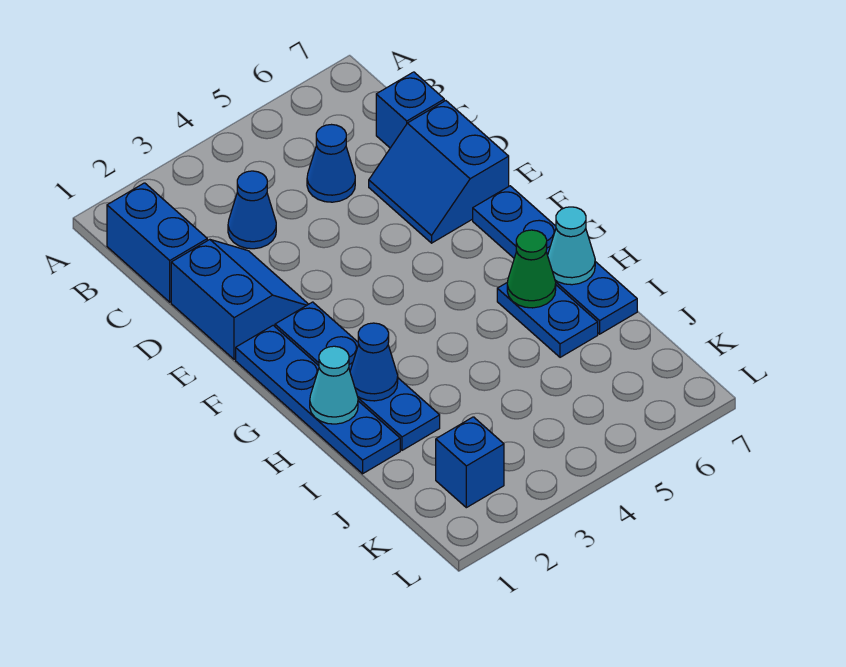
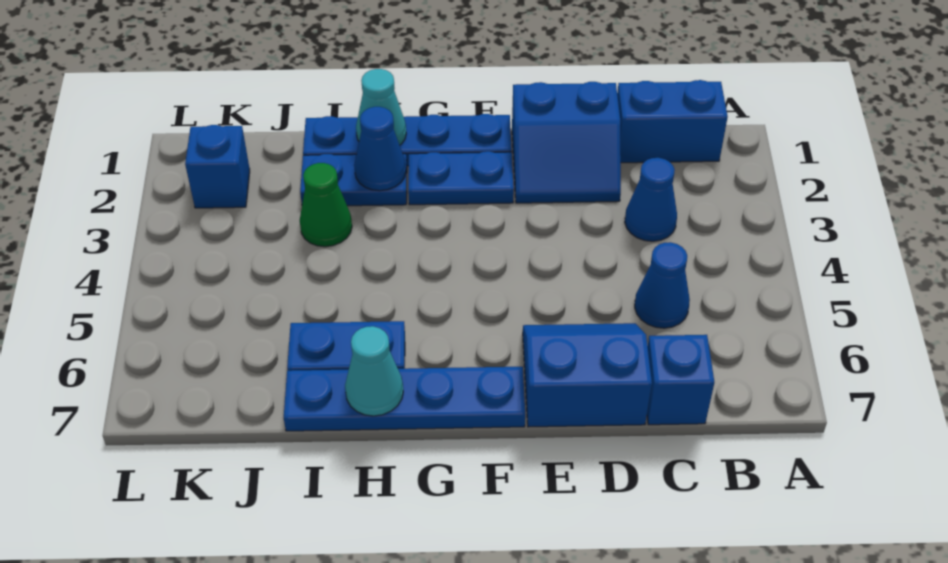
green 1x1 cone [507,230,556,308] -> green 1x1 cone moved to [300,163,352,247]

